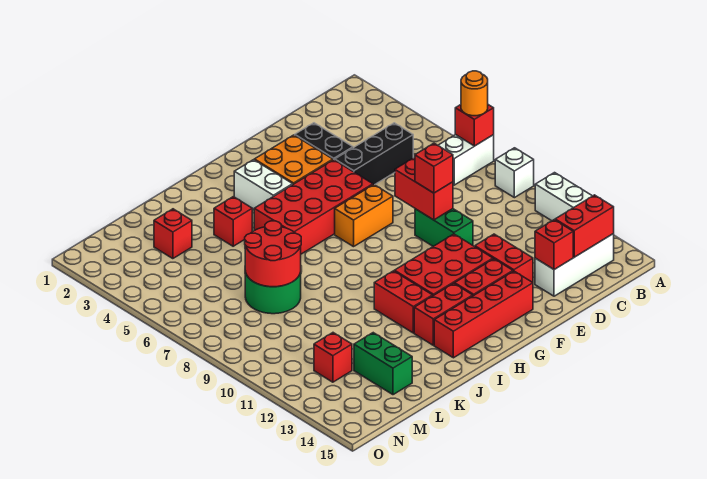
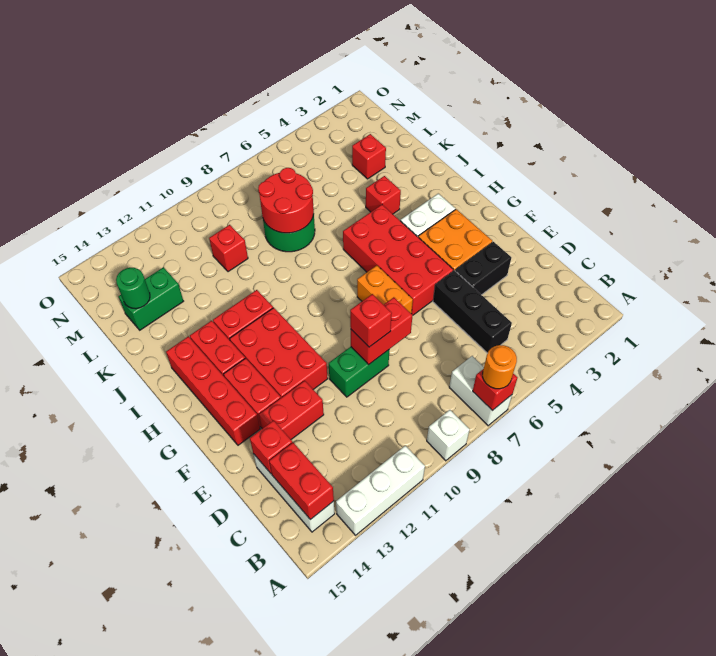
none -> green 1x1 round brick [116,268,150,309]
red 1x1 brick [314,333,352,382] -> red 1x1 brick moved to [209,225,248,272]

